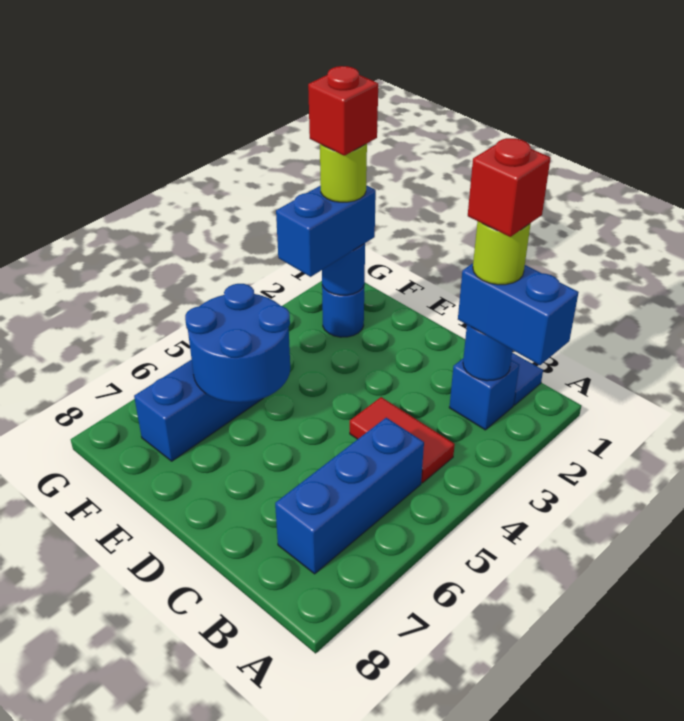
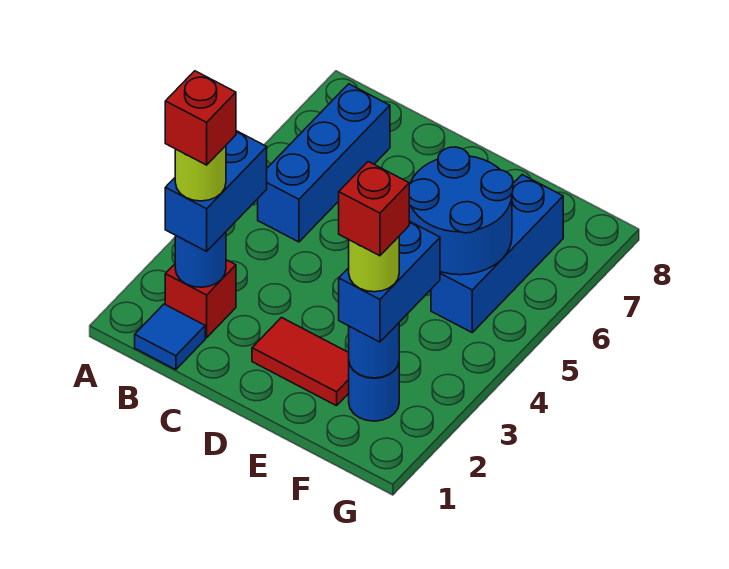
blue 1x2 brick [458,263,579,365] -> blue 1x2 brick turned to [165,131,267,251]
blue 1x1 brick [449,359,519,430] -> red 1x1 brick [165,260,236,338]
red 1x2 tile [350,397,455,483] -> red 1x2 tile moved to [252,318,349,406]

